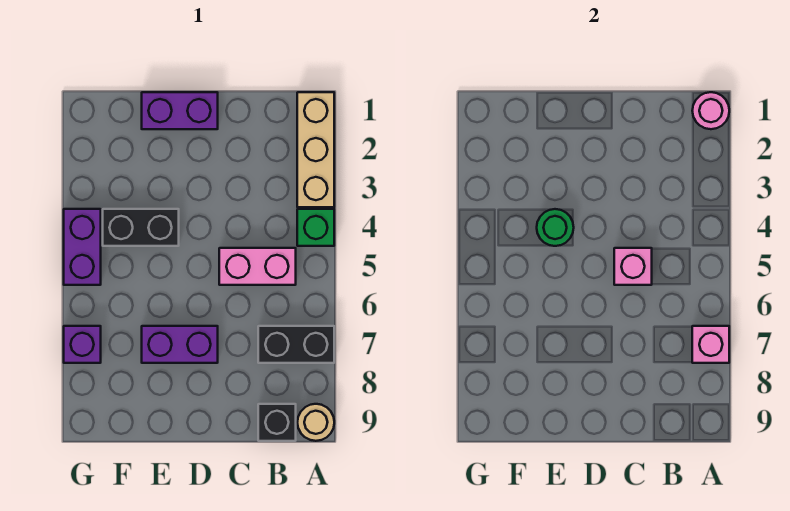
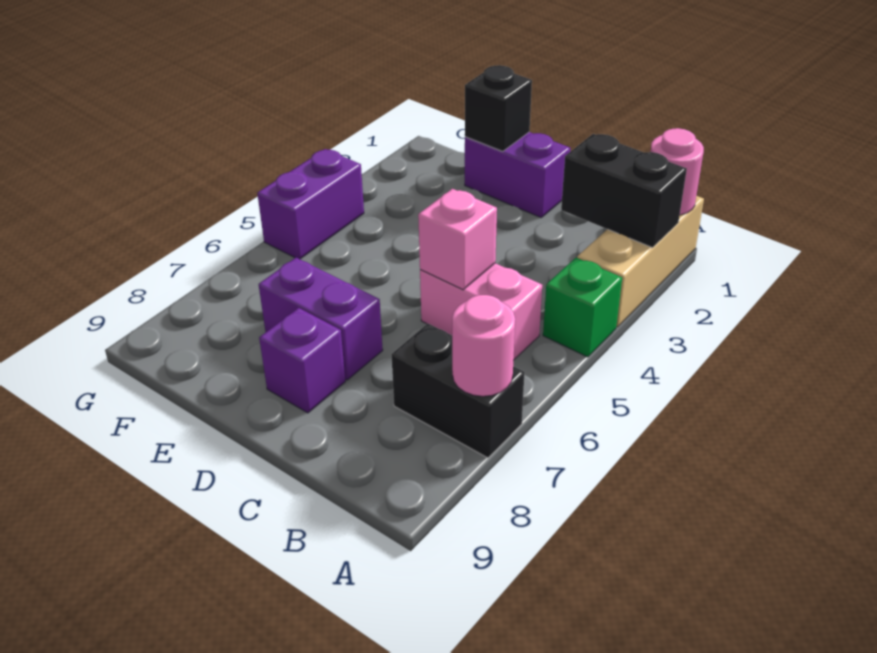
pink 1x1 brick [692,326,729,363] -> pink 1x1 round brick [452,295,515,396]
tan 1x1 round brick [297,404,334,441] -> none
black 1x1 brick [258,404,296,441] -> black 1x1 brick moved to [465,65,532,151]
black 1x2 brick [103,209,179,246] -> black 1x2 brick moved to [561,134,687,248]
green 1x1 round brick [537,209,574,246] -> none
purple 1x1 brick [64,326,101,363] -> purple 1x1 brick moved to [259,308,345,413]

